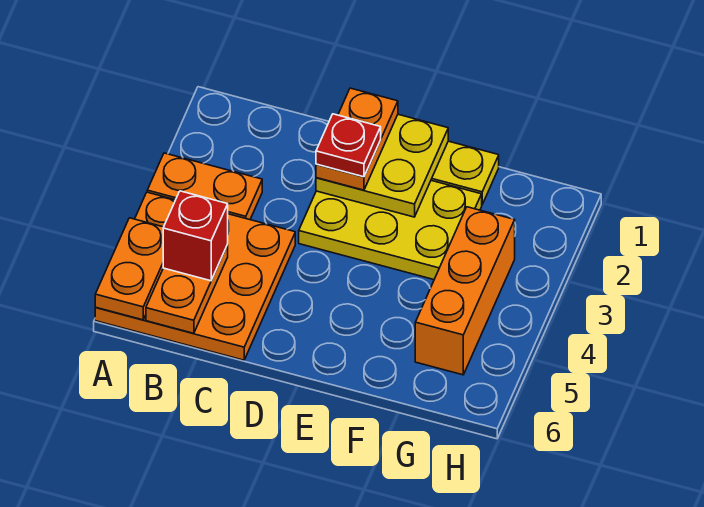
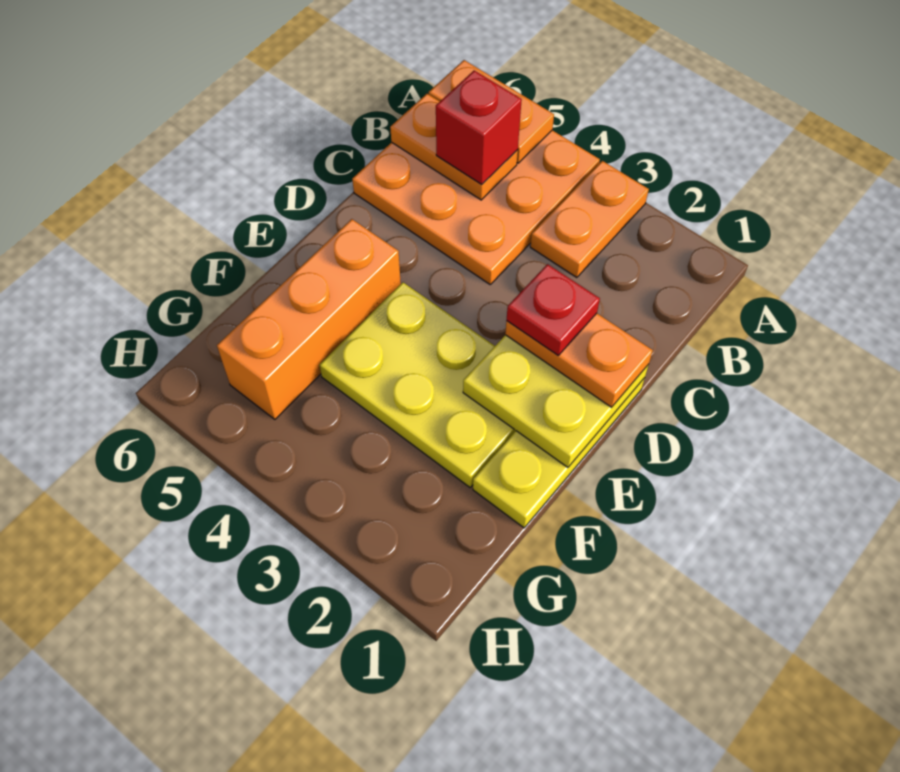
yellow 2x3 plate [299,181,482,280] -> yellow 2x3 plate turned to [319,282,516,487]
orange 1x3 brick [415,207,515,375] -> orange 1x3 brick turned to [217,219,401,419]

